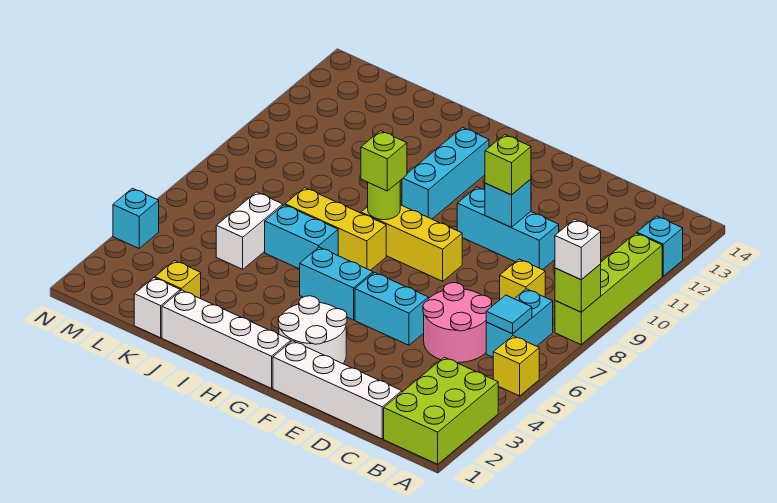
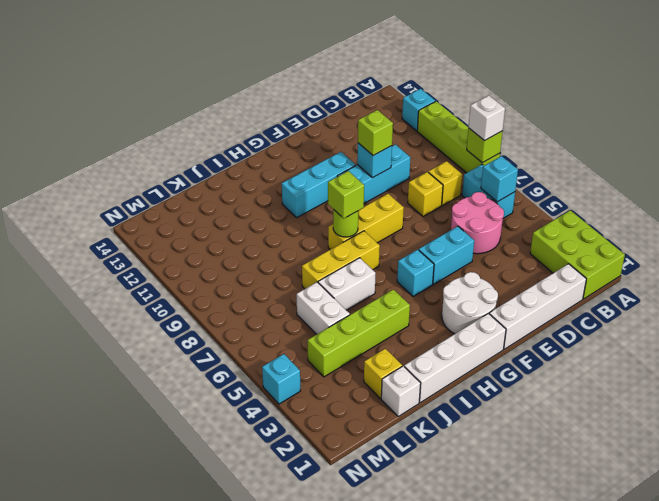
yellow 1x1 brick [493,336,539,396] -> yellow 1x1 brick moved to [408,172,443,217]
cyan 1x1 tile [486,295,532,334] -> cyan 1x1 brick [481,156,518,202]
cyan 1x2 brick [300,247,373,320] -> cyan 1x1 brick [397,250,434,296]
cyan 1x3 brick [402,127,489,219] -> cyan 1x3 brick turned to [282,152,356,217]
none -> lime 1x4 brick [308,289,410,377]
cyan 1x2 brick [265,205,338,269] -> white 1x2 brick [318,258,376,310]

